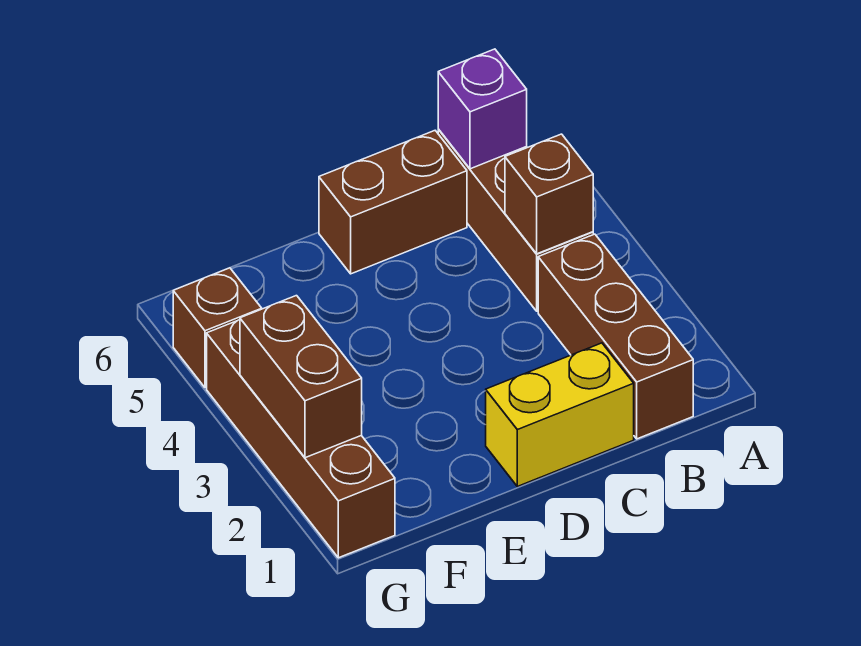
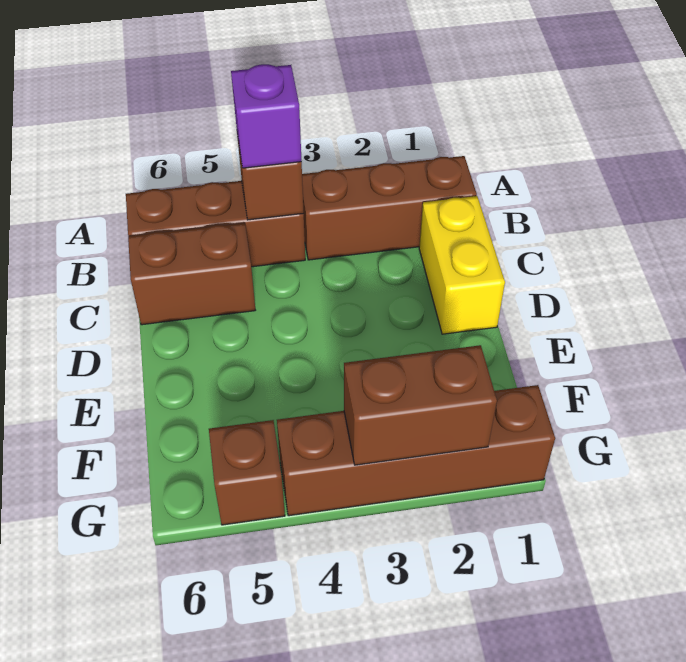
purple 1x1 brick [438,49,527,169] -> purple 1x1 brick moved to [231,64,302,168]
brown 1x2 brick [319,131,467,274] -> brown 1x2 brick turned to [128,223,255,325]

